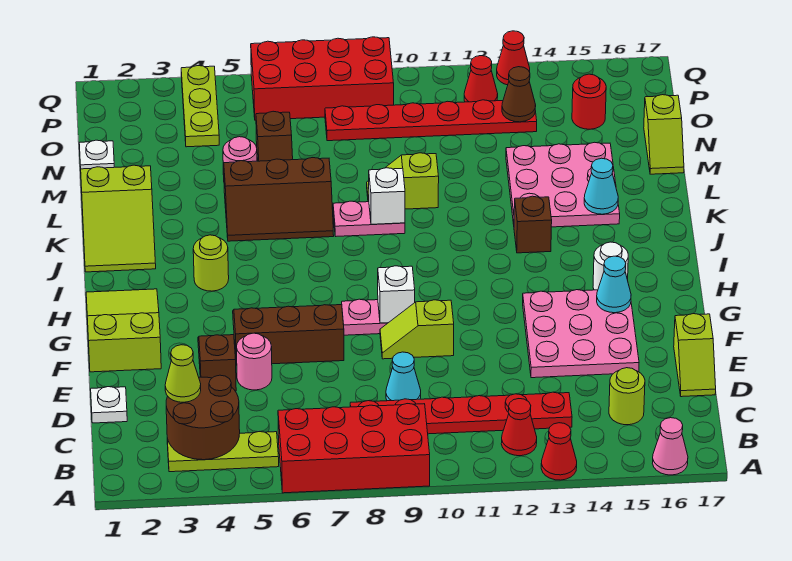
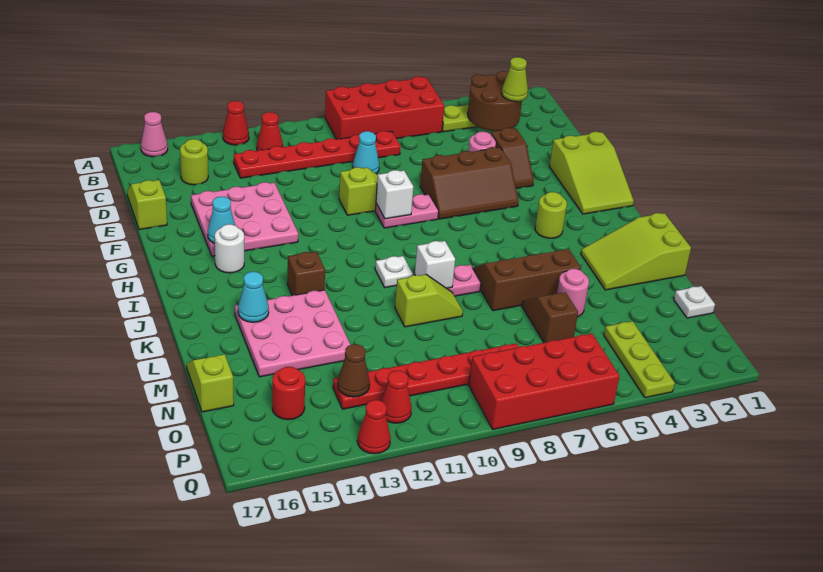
white 1x1 plate [91,387,127,423] -> white 1x1 plate moved to [375,256,413,287]
lime 2x3 slope [81,165,156,272] -> lime 2x3 slope turned to [581,213,691,290]

